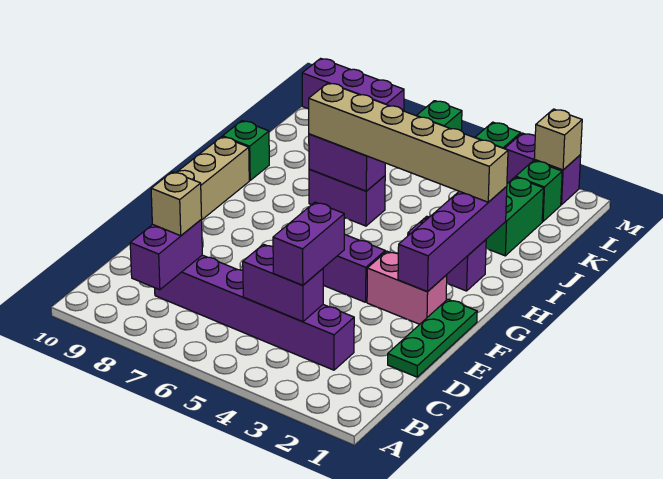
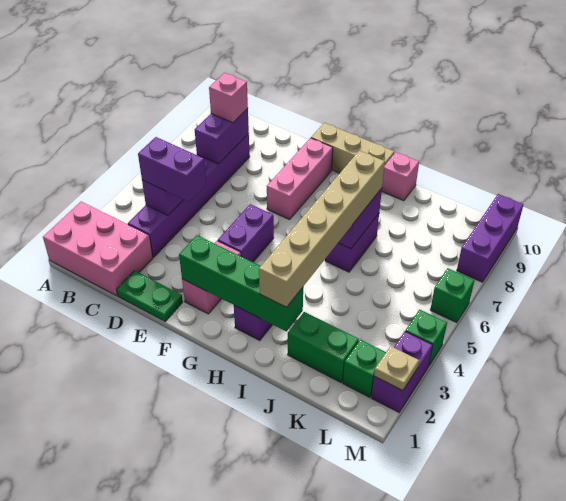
none -> pink 2x3 brick [43,202,153,296]
purple 1x2 brick [130,220,202,290] -> purple 1x2 brick turned to [195,108,249,164]
tan 1x1 brick [151,172,202,236] -> pink 1x1 brick [209,73,248,123]
green 1x3 plate [388,299,477,377] -> green 1x2 plate [117,271,183,321]
purple 1x4 brick [398,187,507,292] -> green 1x4 brick [179,235,303,331]
none -> pink 1x3 brick [267,138,333,220]
green 1x1 brick [223,121,269,180] -> pink 1x1 brick [382,152,419,201]
tan 1x1 brick [534,109,582,170] -> tan 1x1 plate [374,346,419,391]

